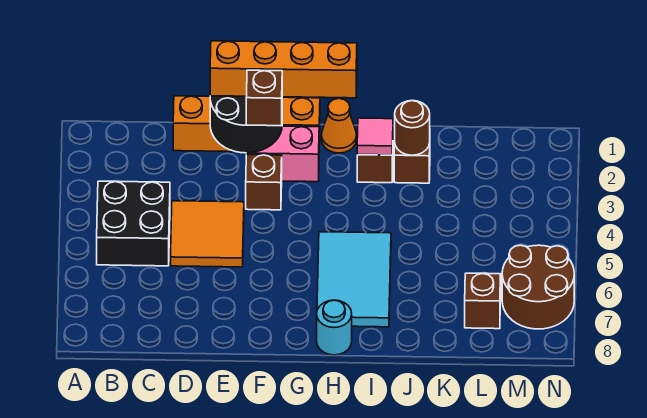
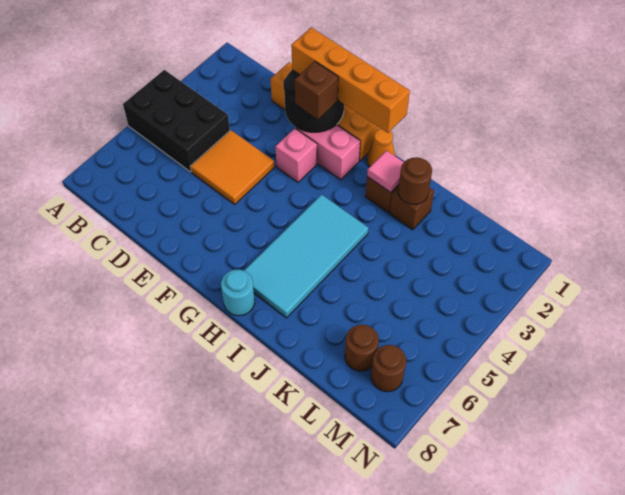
black 2x2 brick [97,181,170,266] -> black 2x3 brick [123,70,230,172]
brown 1x1 brick [246,155,282,210] -> pink 1x1 brick [275,128,317,182]
cyan 2x3 tile [317,232,391,327] -> cyan 2x4 tile [244,195,368,318]
brown 1x1 brick [465,273,501,329] -> brown 1x1 round brick [345,325,379,371]
brown 2x2 round brick [502,245,574,329] -> brown 1x1 round brick [371,345,406,392]

